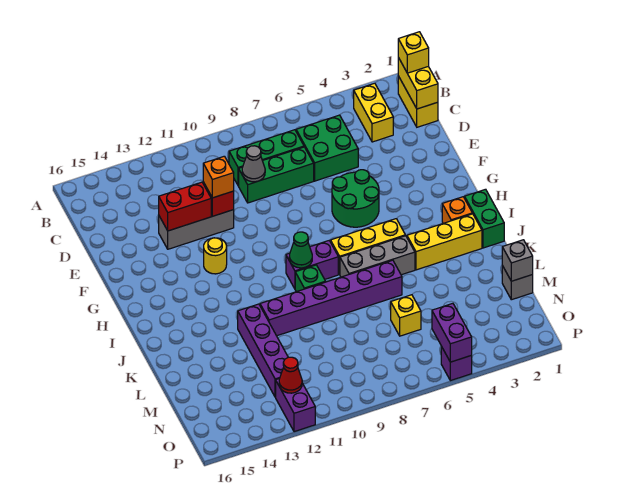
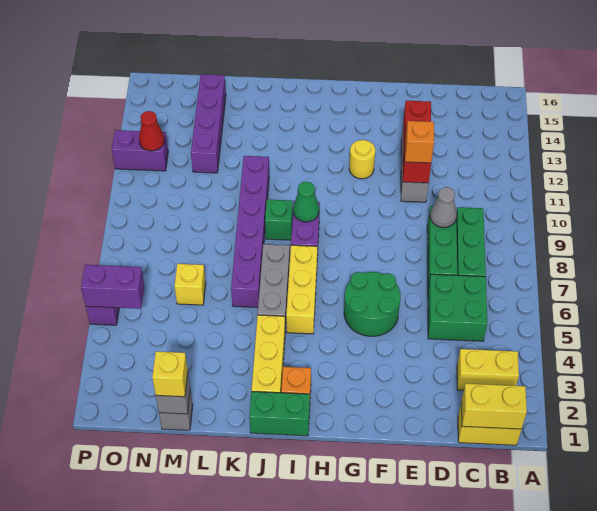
yellow 1x1 brick [398,32,429,73] -> yellow 1x1 brick moved to [152,351,188,397]
purple 1x4 brick [238,304,288,397] -> purple 1x4 brick turned to [191,74,226,173]

